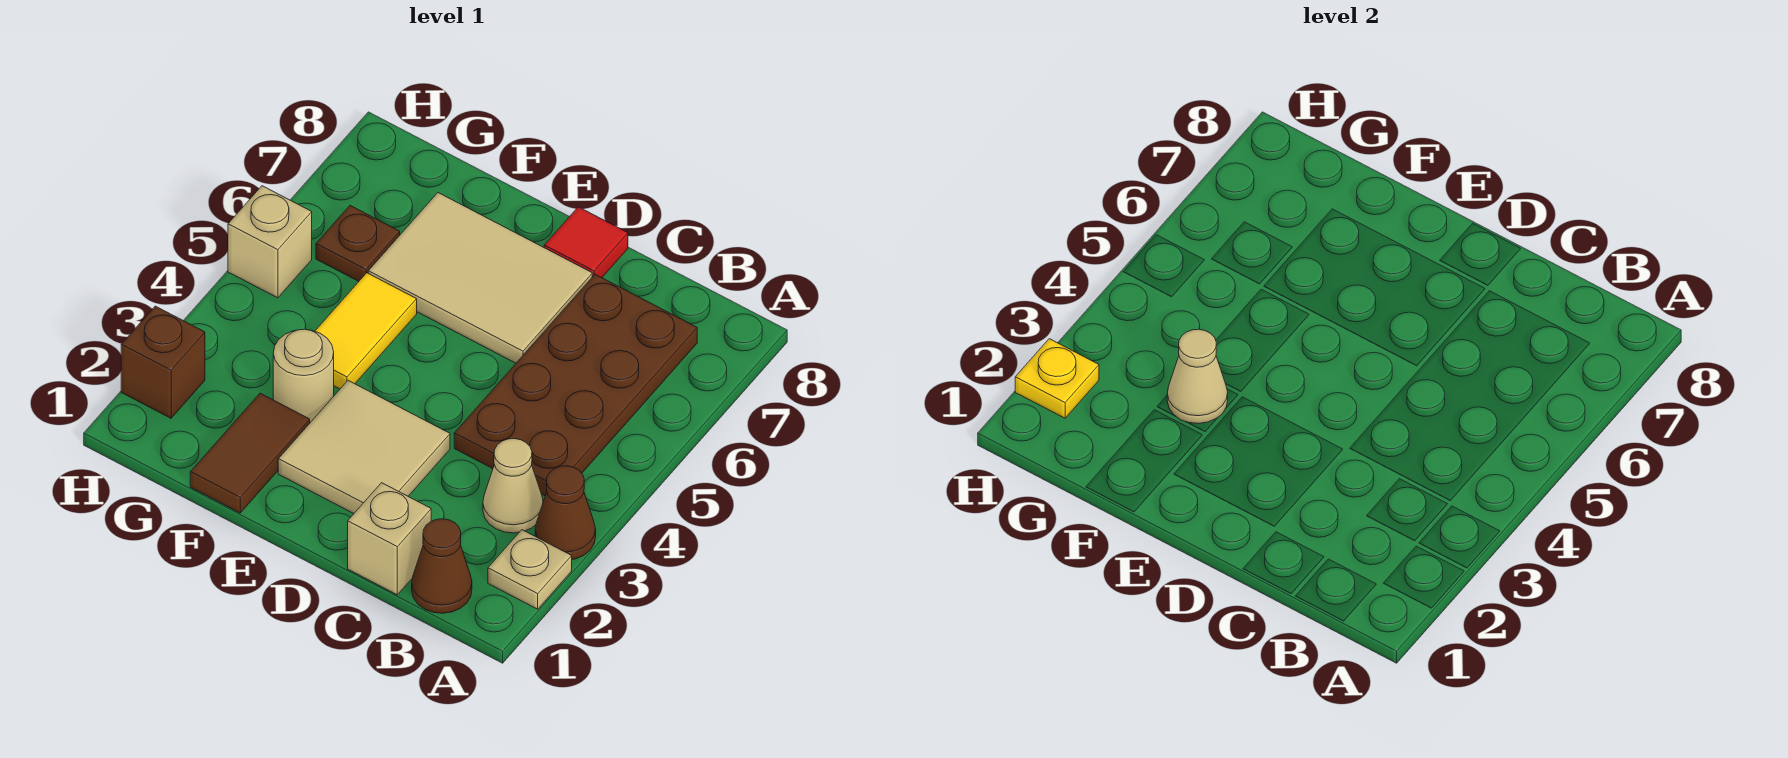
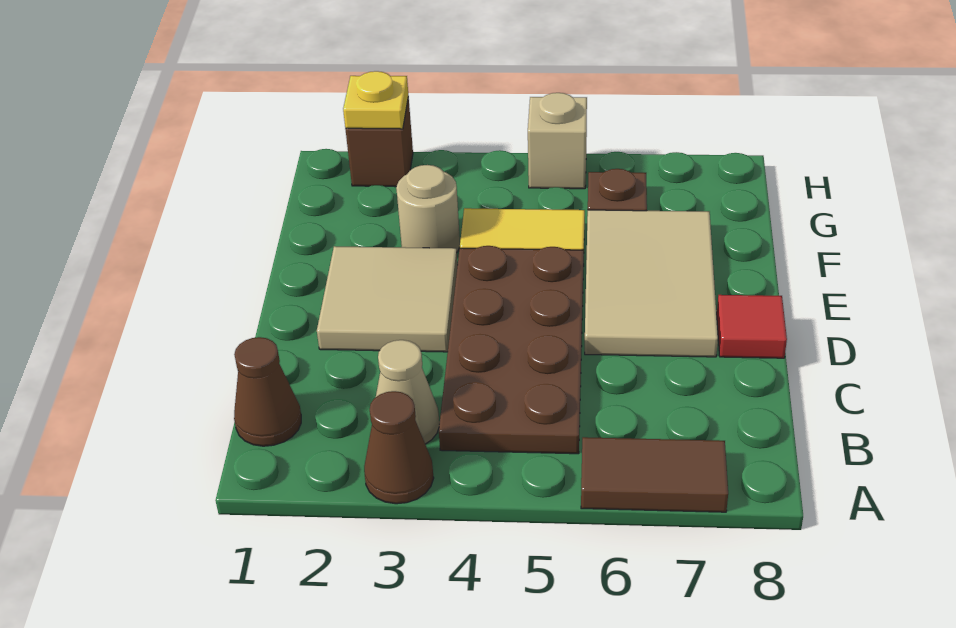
tan 1x1 plate [488,530,572,609] -> none
brown 2x4 plate [454,274,697,496] -> brown 2x4 plate turned to [439,246,584,454]
tan 1x1 brick [348,483,431,595] -> none
brown 1x2 tile [190,393,310,513] -> brown 1x2 tile moved to [581,437,728,512]
tan 1x1 cone [1167,329,1228,424] -> none

